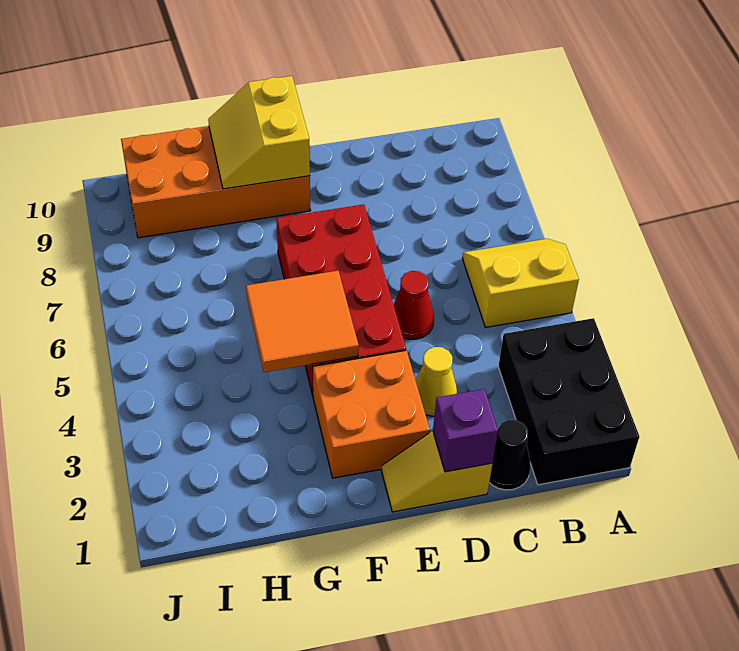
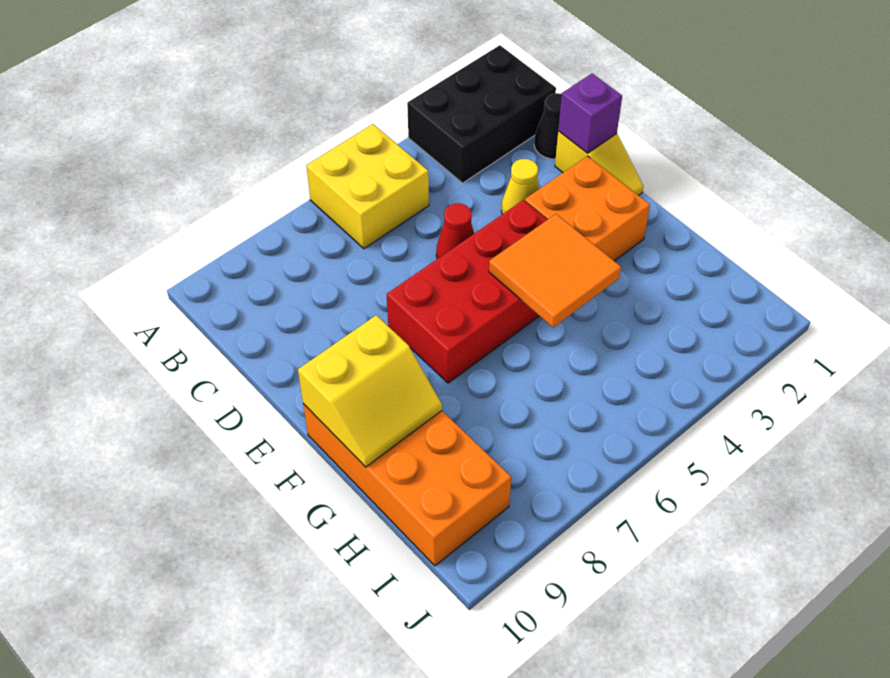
yellow 2x2 slope [462,239,579,327] -> yellow 2x2 brick [306,124,429,249]

